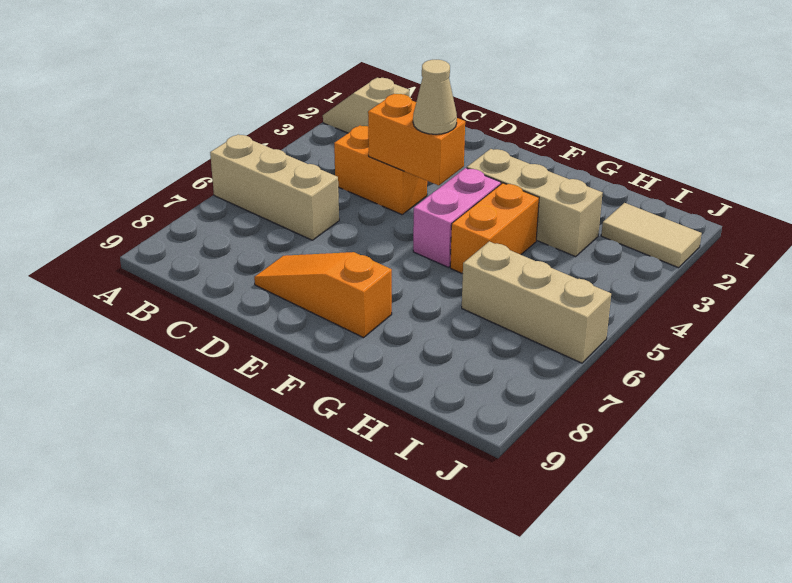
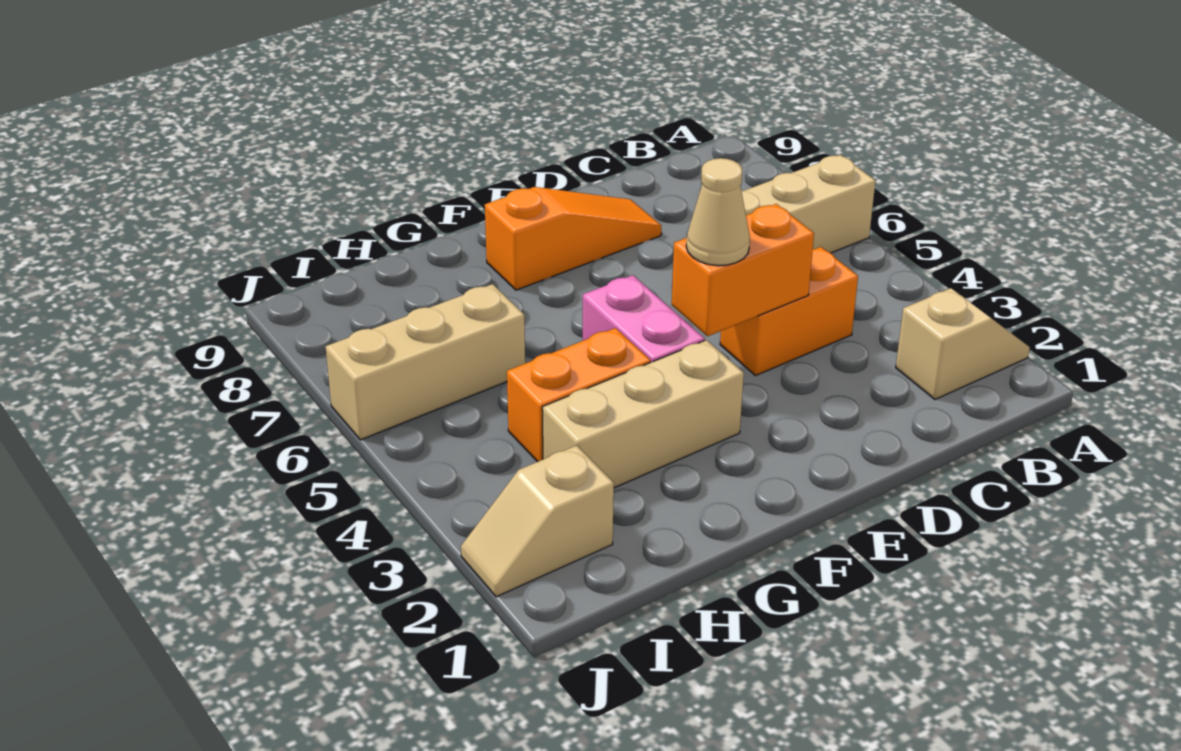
orange 1x2 brick [450,183,539,274] -> orange 1x2 brick turned to [507,328,651,462]
tan 1x2 tile [601,203,702,268] -> tan 1x2 slope [461,445,614,597]

